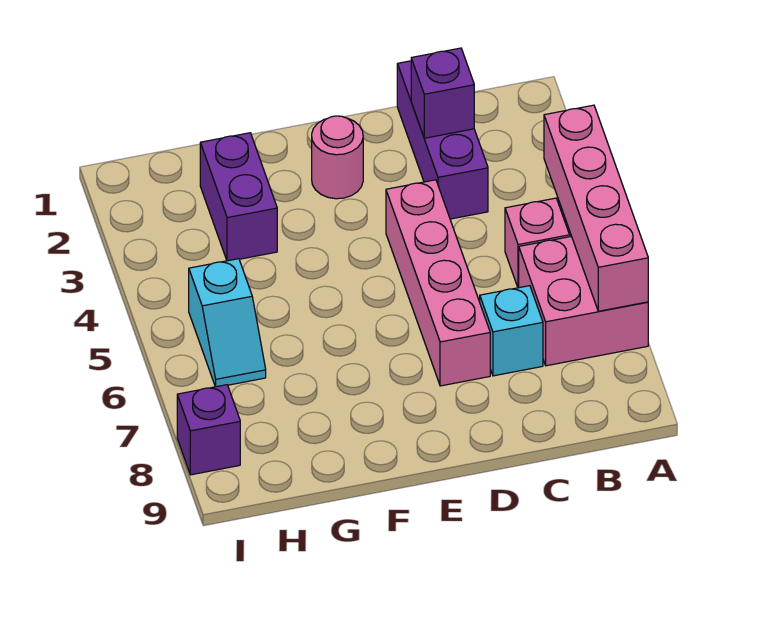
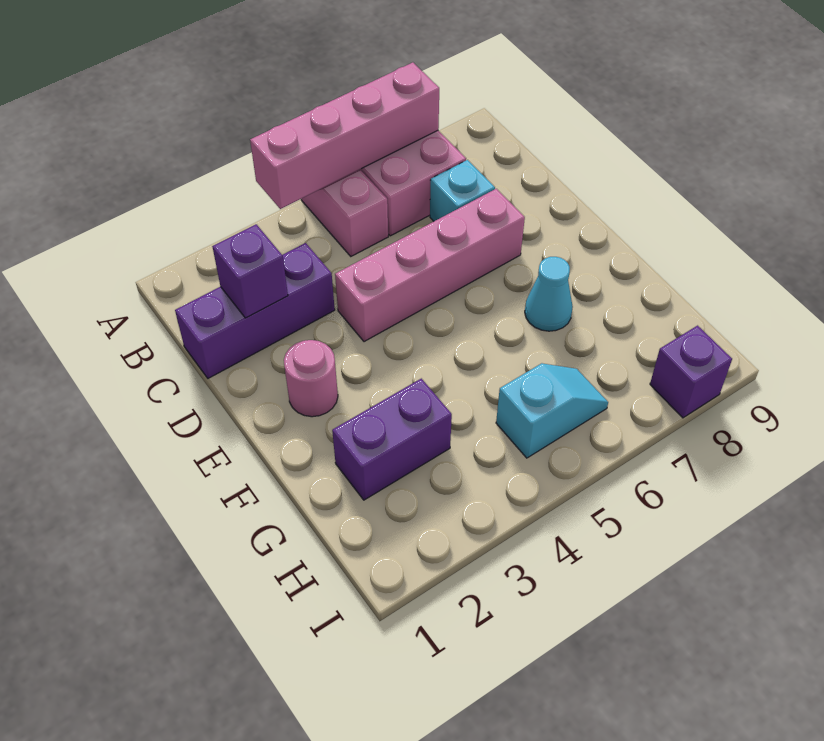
none -> cyan 1x1 cone [525,257,573,331]

